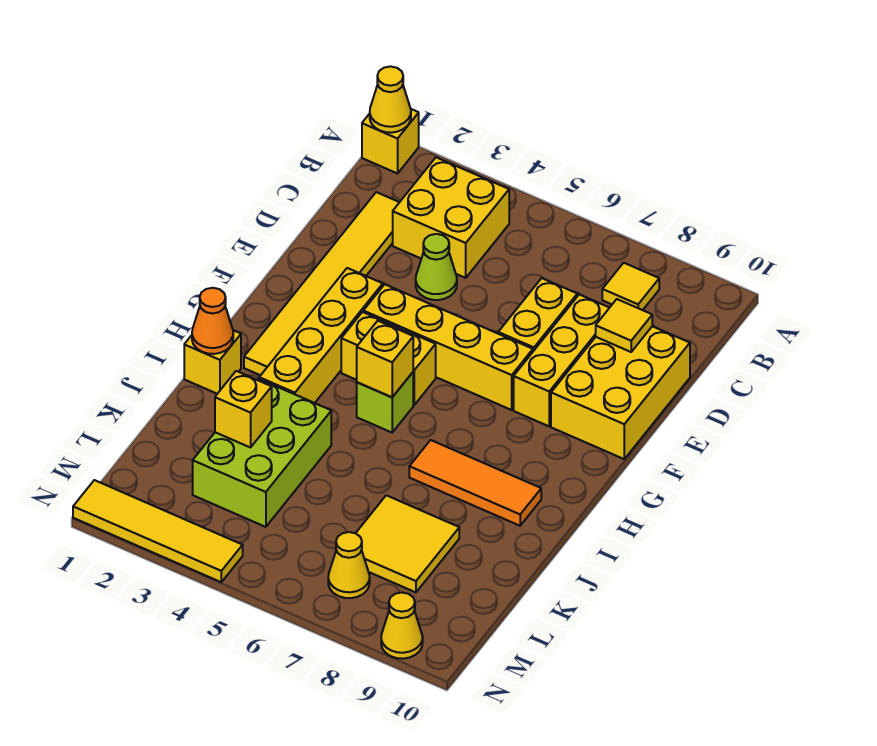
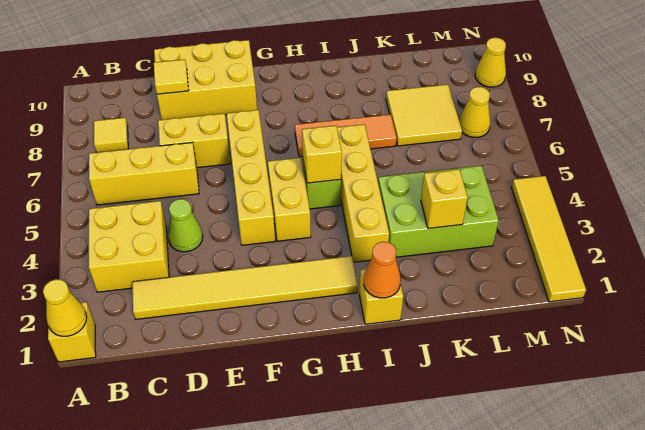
yellow 1x3 brick [514,294,610,426] -> yellow 1x3 brick moved to [89,142,199,205]
yellow 1x4 brick [259,268,383,403] -> yellow 1x4 brick turned to [337,124,389,262]
orange 1x3 tile [409,440,541,526] -> orange 1x3 tile turned to [295,114,397,157]

